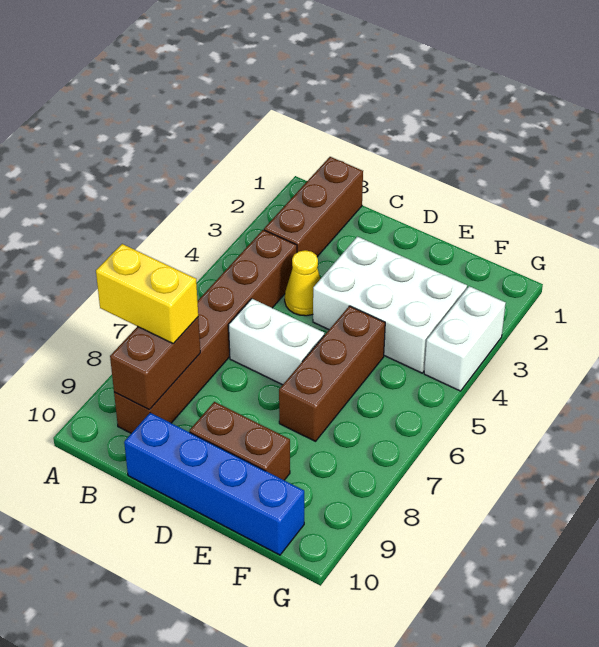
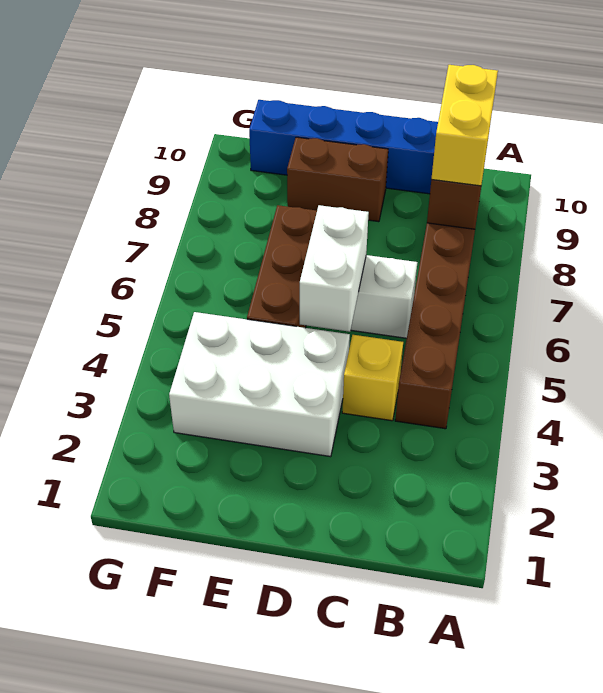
yellow 1x2 brick [96,244,198,344] -> yellow 1x2 brick turned to [432,65,498,186]
brown 1x3 brick [264,157,363,257] -> none
yellow 1x1 cone [285,250,320,316] -> yellow 1x1 brick [342,335,403,421]
white 1x2 brick [424,286,506,391] -> white 1x2 brick moved to [300,205,369,332]

